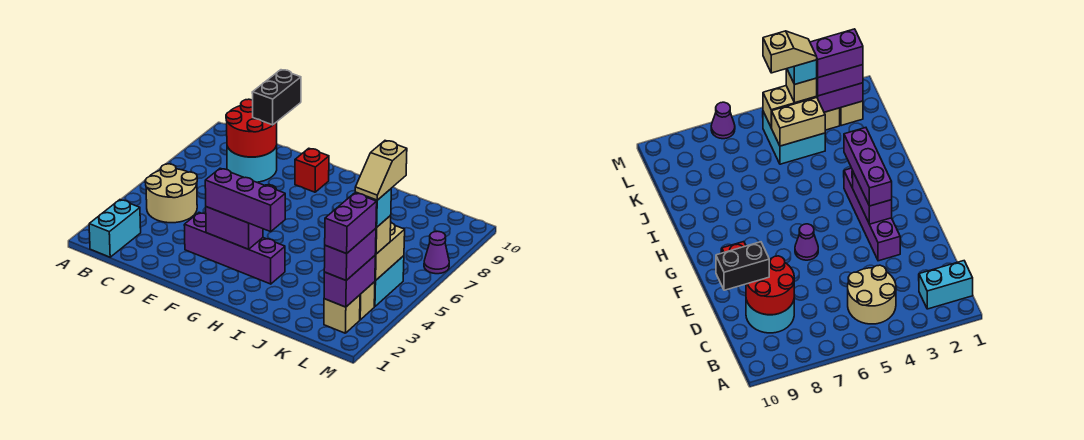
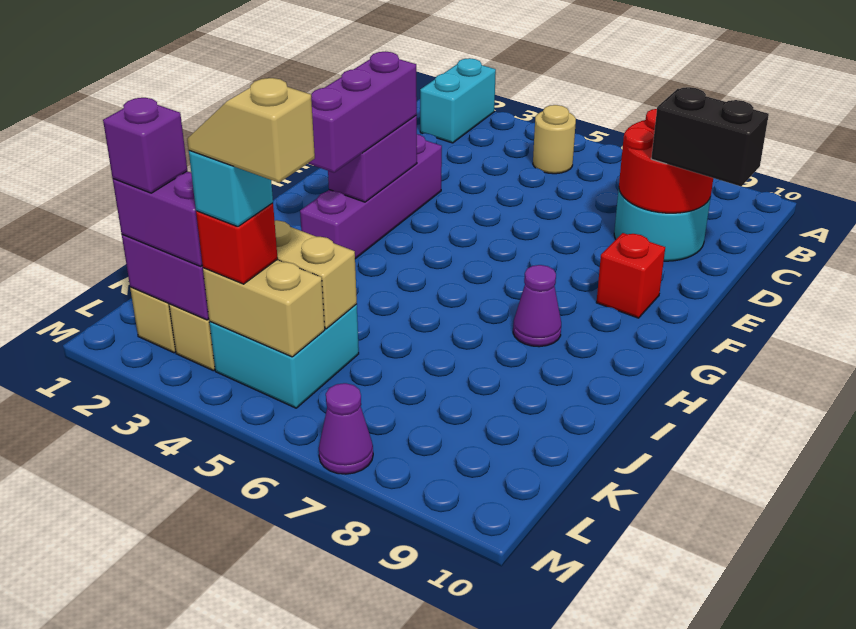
cyan 1x2 brick [89,200,141,257] -> cyan 1x2 brick turned to [420,58,496,143]
tan 2x2 round brick [145,164,197,223] -> tan 1x1 round brick [533,105,576,174]
purple 1x1 cone [795,224,818,260] -> purple 1x1 cone moved to [513,265,561,347]
purple 1x2 brick [325,193,377,254] -> purple 1x1 brick [103,98,187,193]
tan 1x1 brick [375,216,391,254] -> red 1x1 brick [196,203,278,284]

